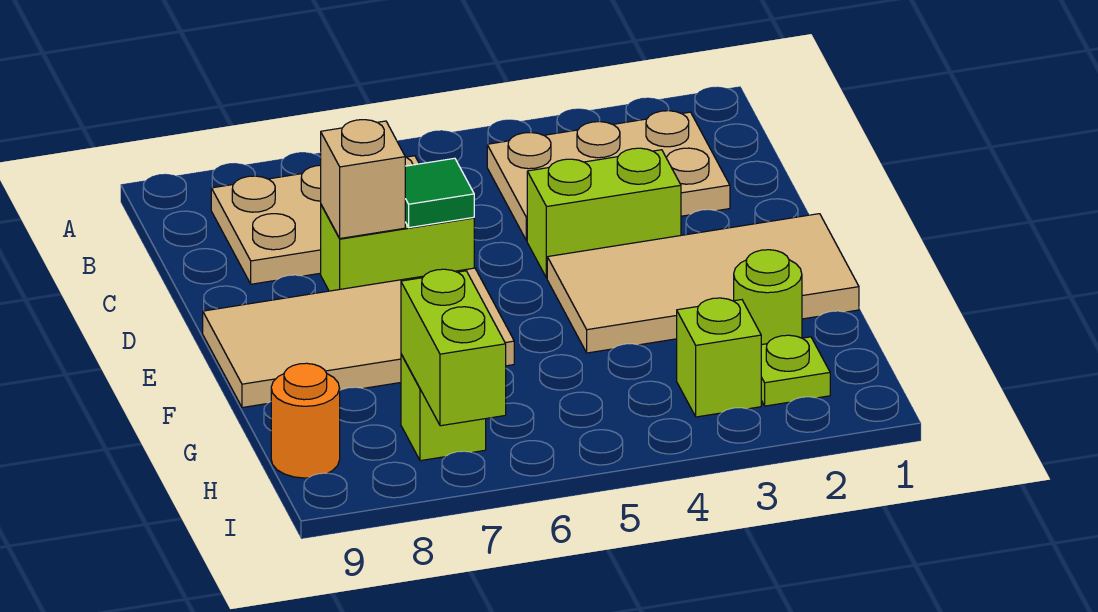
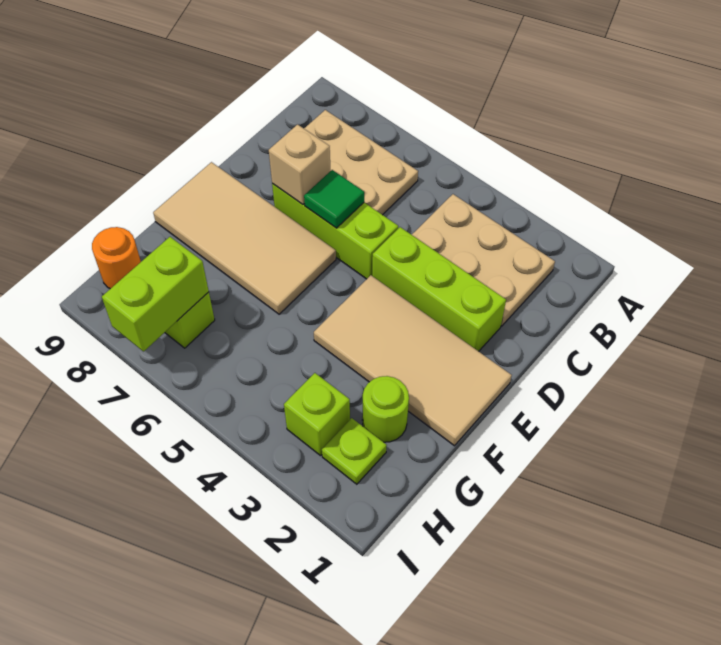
lime 1x2 brick [527,148,681,278] -> lime 1x3 brick [372,227,506,351]
lime 1x2 brick [321,205,474,291] -> lime 1x3 brick [272,184,398,279]

